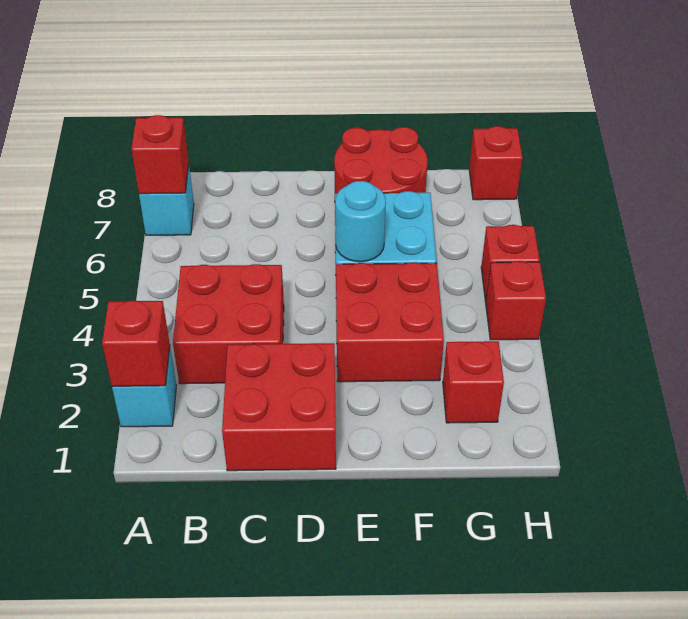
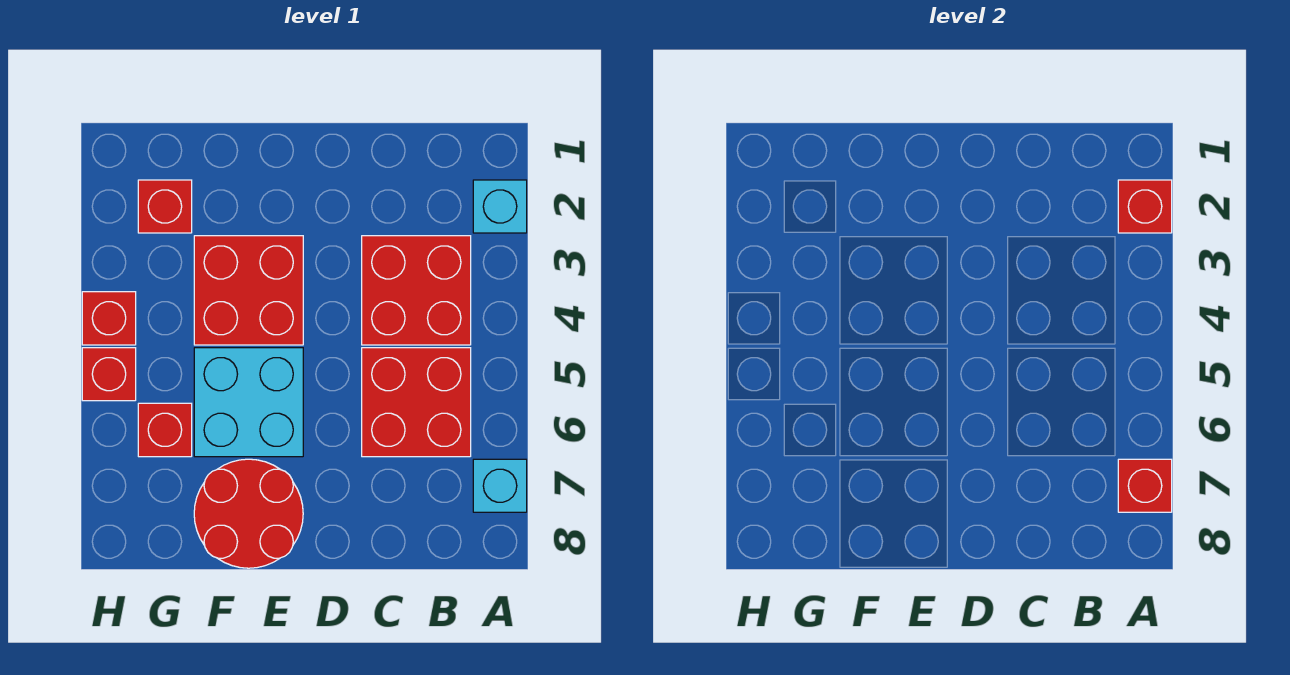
red 2x2 brick [222,343,336,471] -> red 2x2 brick moved to [362,348,471,457]
cyan 1x1 round brick [335,181,386,262] -> none
red 1x1 brick [469,126,522,200] -> red 1x1 brick moved to [138,403,192,457]

